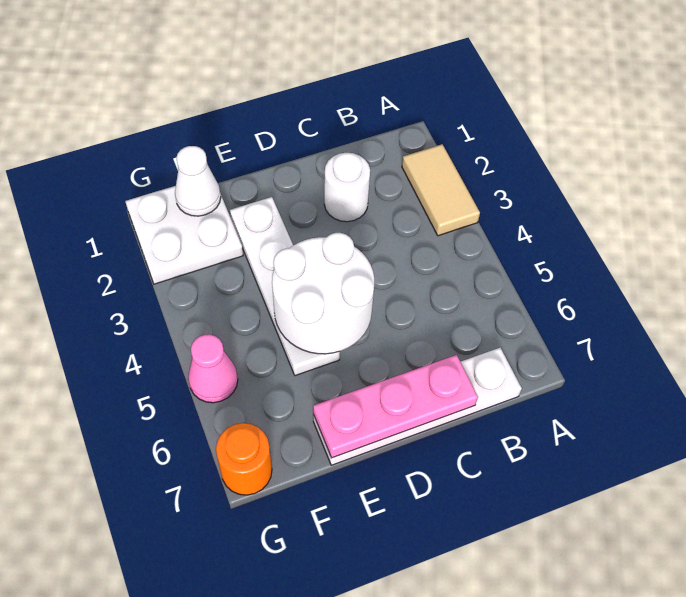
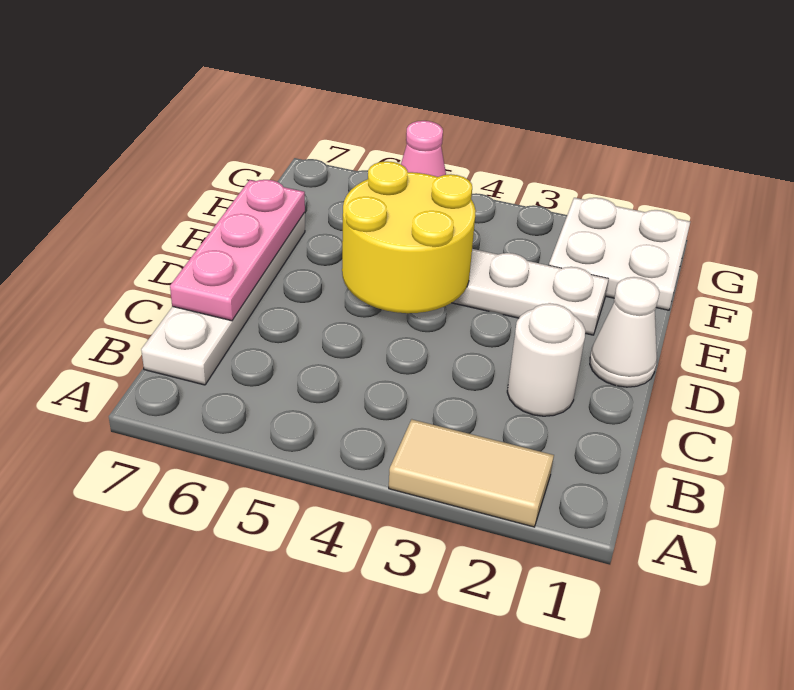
white 2x2 round brick [272,233,374,354] -> yellow 2x2 round brick [342,161,476,313]
white 1x1 cone [175,146,221,216] -> white 1x1 cone moved to [590,277,659,387]
orange 1x1 round brick [216,423,272,495] -> none

